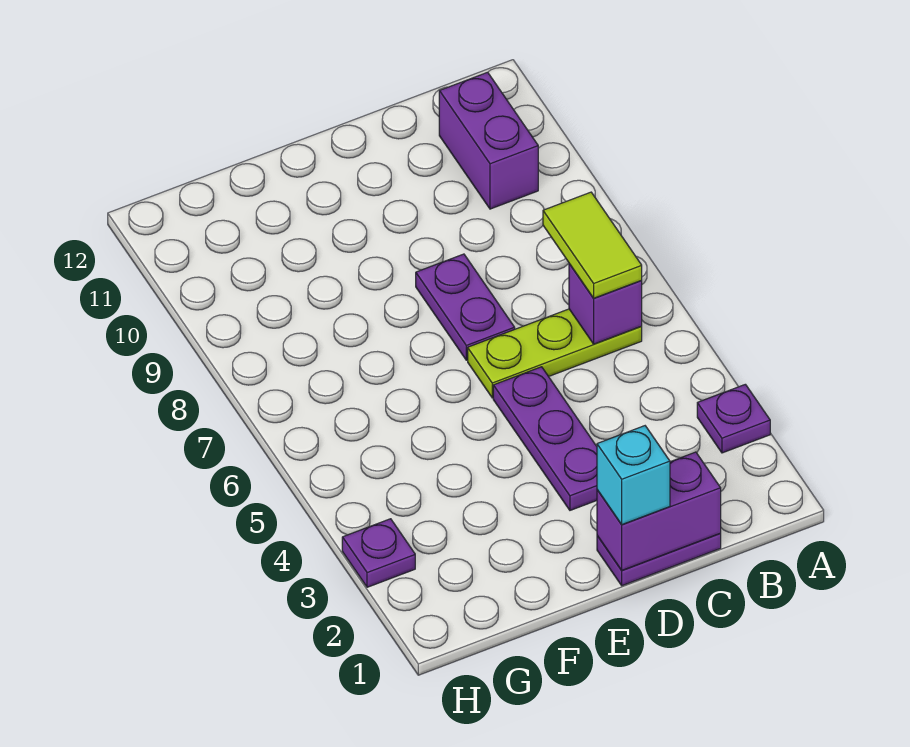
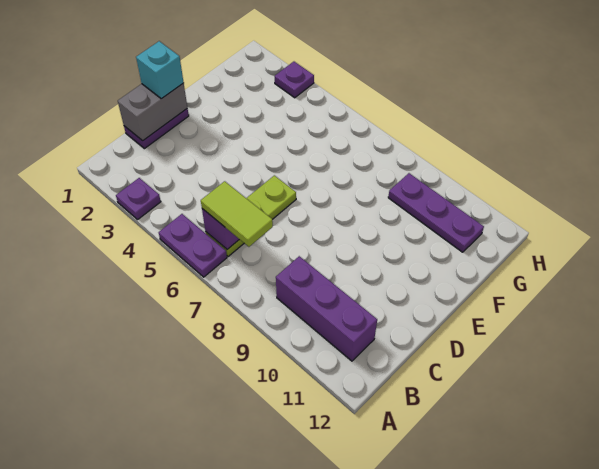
purple 1x2 brick [439,72,538,209] -> purple 1x3 brick [276,256,377,361]
purple 1x2 brick [597,452,721,570] -> grey 1x2 brick [118,83,187,141]
purple 1x3 plate [493,367,597,510] -> purple 1x3 plate moved to [388,173,484,252]
purple 1x2 plate [416,254,515,360] -> purple 1x2 plate moved to [159,214,227,277]

